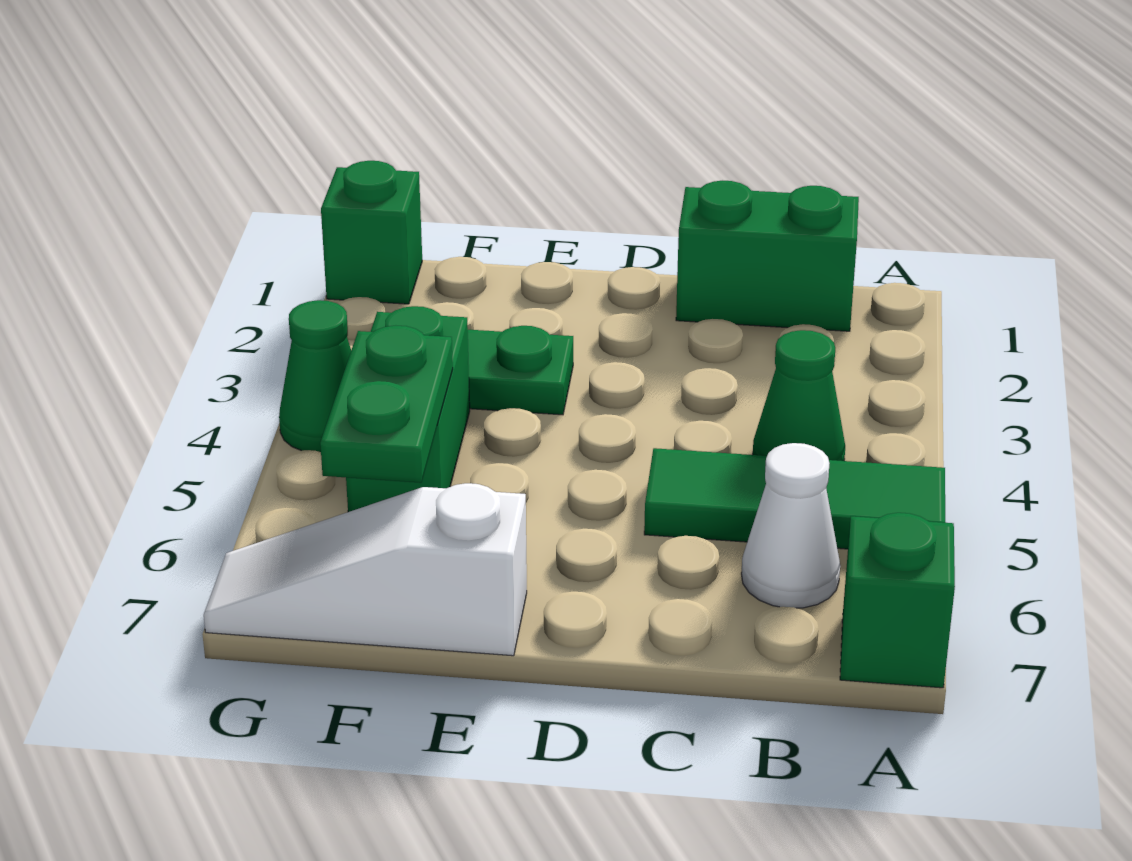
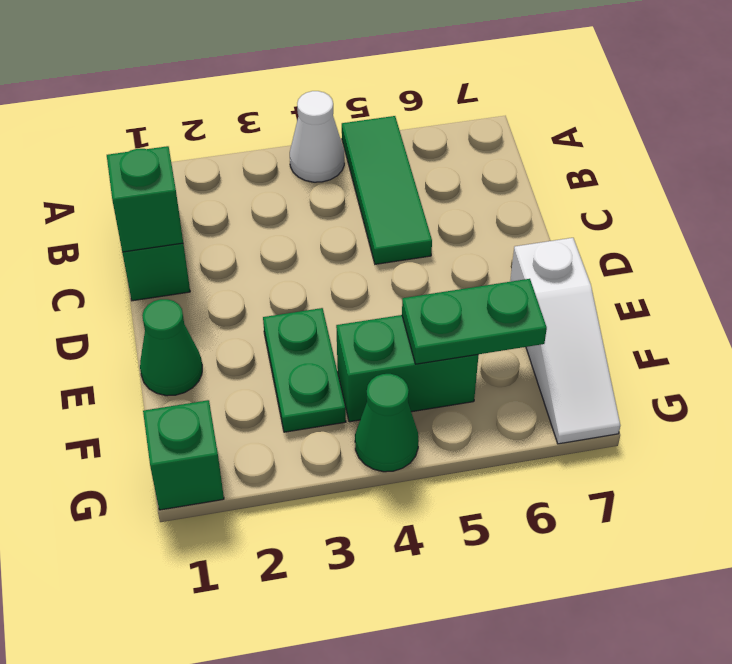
green 1x1 brick [840,513,955,688] -> green 1x1 brick moved to [107,146,183,252]
green 1x1 cone [753,330,845,461] -> green 1x1 cone moved to [140,299,202,396]
white 1x1 cone [741,443,840,608] -> white 1x1 cone moved to [290,91,344,182]

